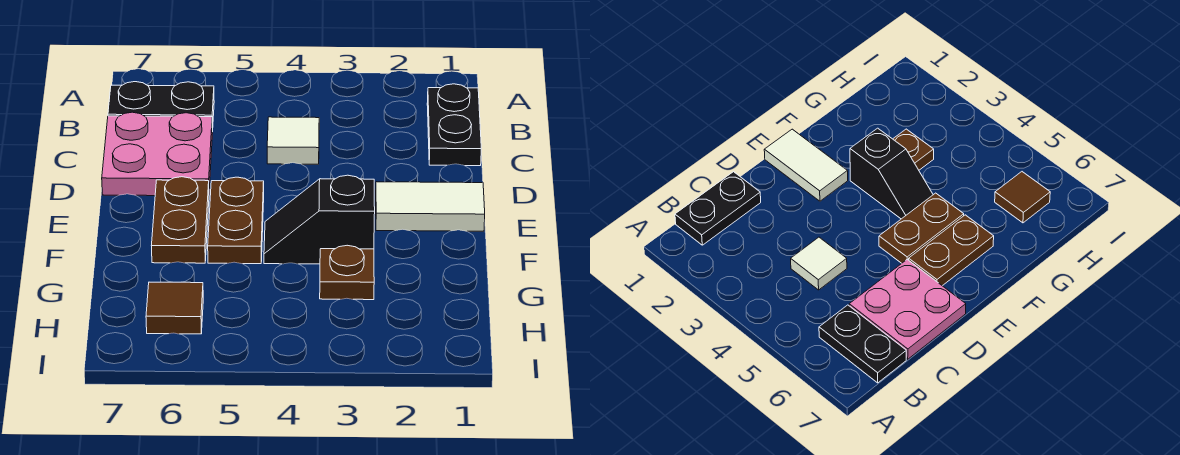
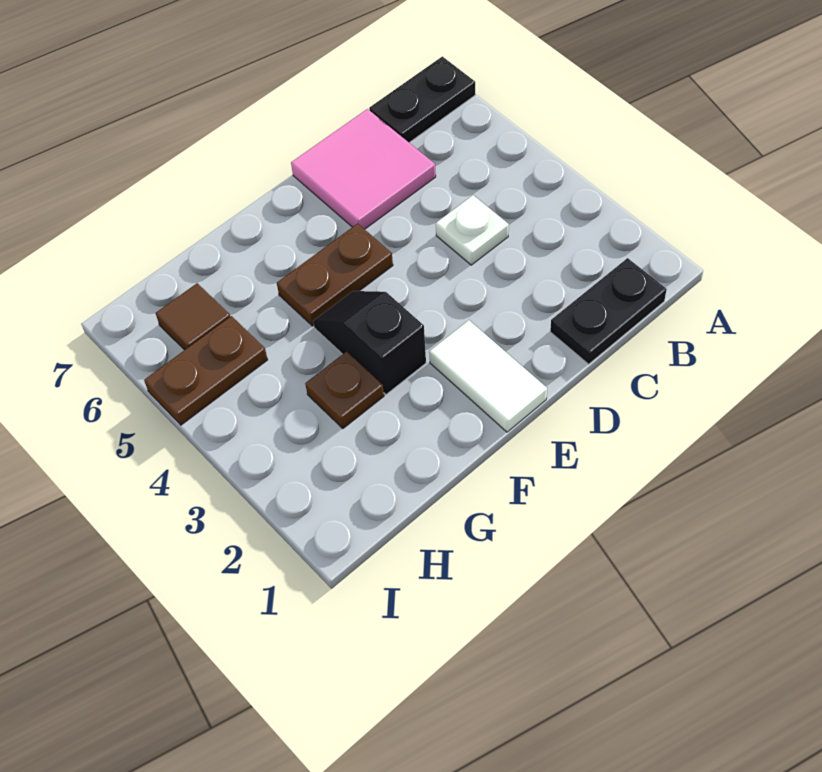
black 1x2 plate [108,82,214,132] -> black 1x2 plate turned to [369,56,475,142]
white 1x1 tile [267,117,319,164] -> white 1x1 plate [436,195,509,265]
pink 2x2 plate [102,112,213,196] -> pink 2x2 tile [291,109,436,229]
brown 1x2 plate [152,177,209,263] -> brown 1x2 plate moved to [144,316,268,425]

